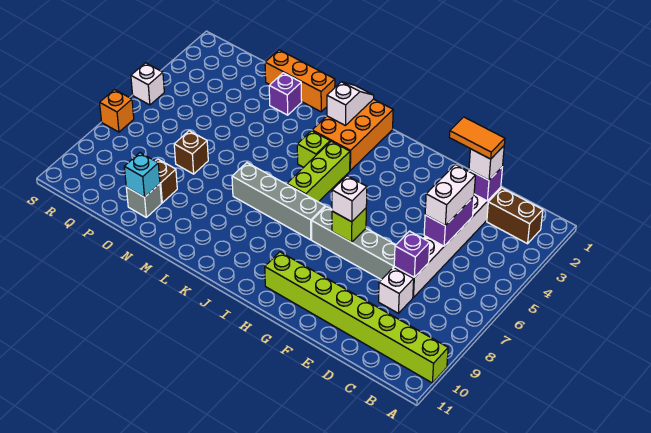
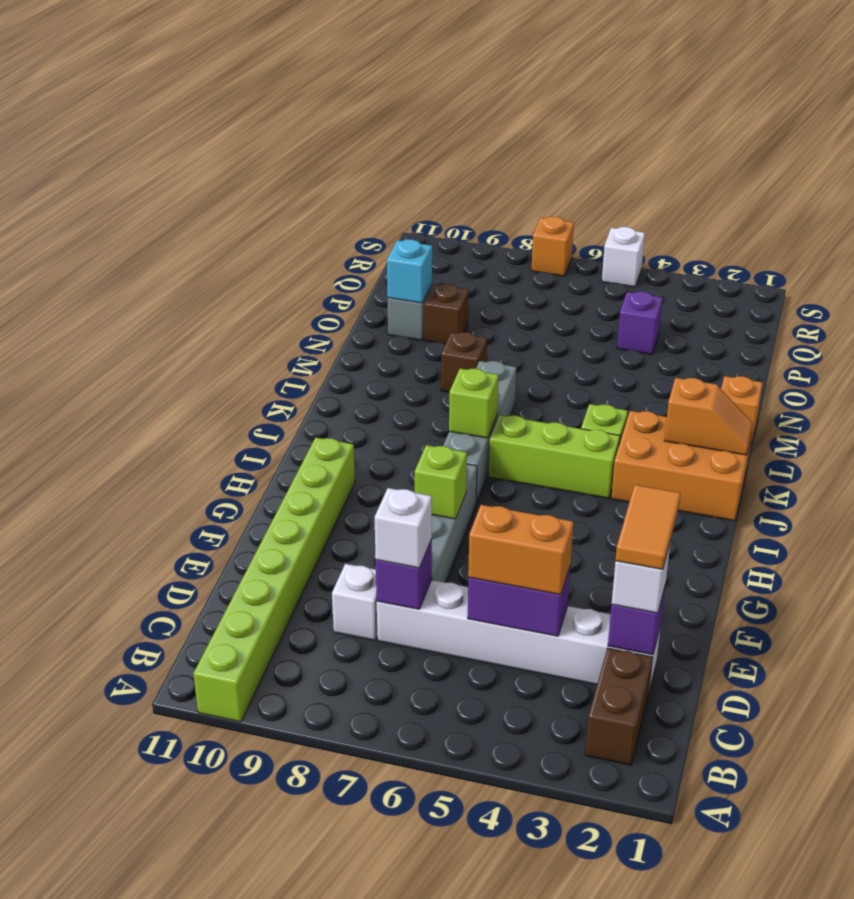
white 1x2 brick [425,165,475,226] -> orange 1x2 brick [468,505,573,595]
white 1x1 brick [332,176,367,222] -> white 1x1 brick moved to [375,488,432,568]
none -> lime 1x1 brick [449,368,499,438]
white 1x2 slope [327,82,374,126] -> orange 1x2 slope [664,378,753,455]
orange 1x3 brick [265,50,335,112] -> orange 1x1 brick [721,376,763,443]
purple 1x1 brick [269,73,302,115] -> purple 1x1 brick moved to [617,292,663,355]
brown 1x1 brick [174,131,208,174] -> brown 1x1 brick moved to [441,332,487,392]

